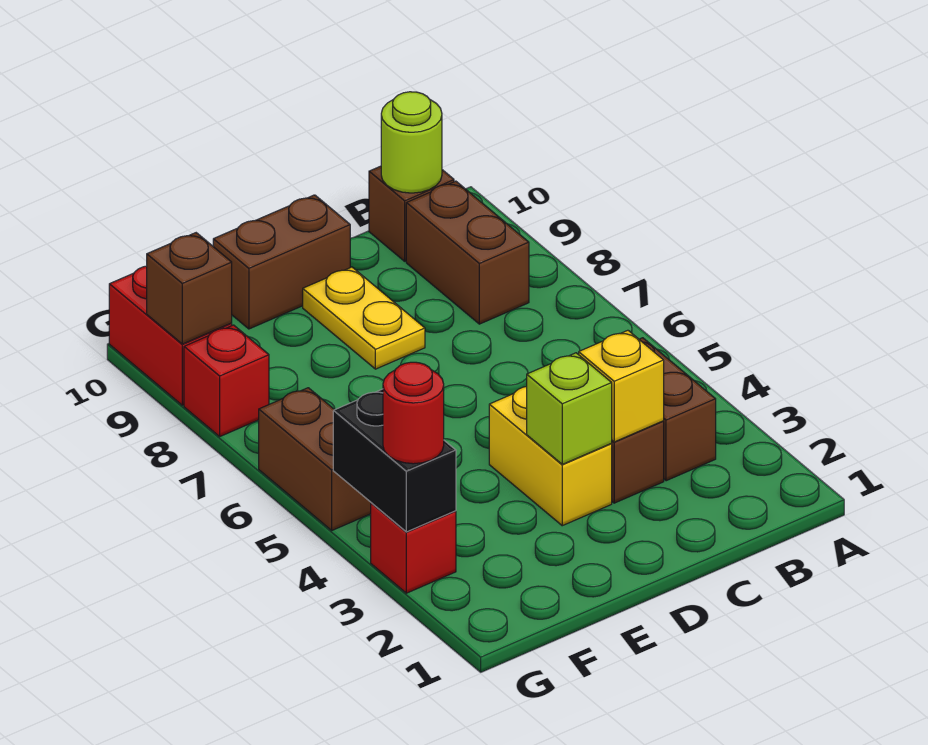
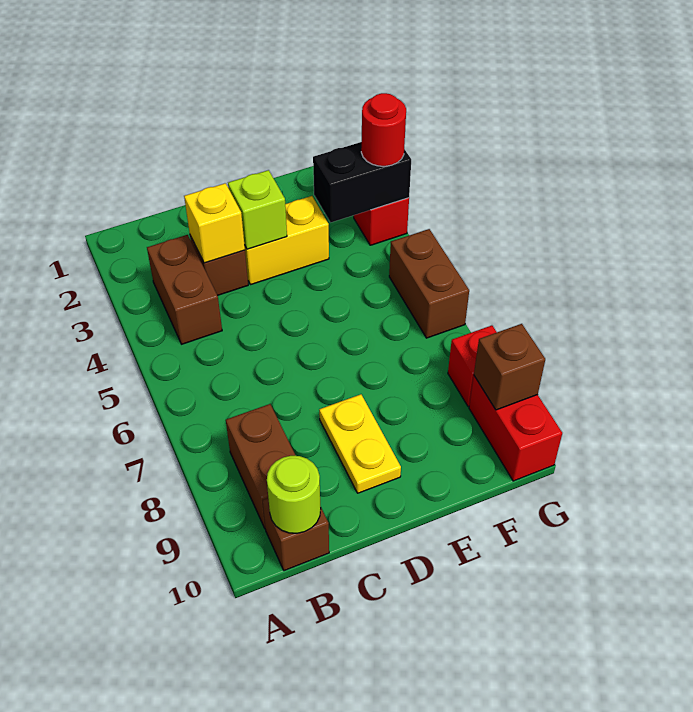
yellow 1x2 brick [489,387,612,526] -> yellow 1x2 brick turned to [245,196,329,285]
brown 1x2 brick [213,195,350,329] -> none
black 1x2 brick [333,389,456,532] -> black 1x2 brick turned to [313,142,411,222]

